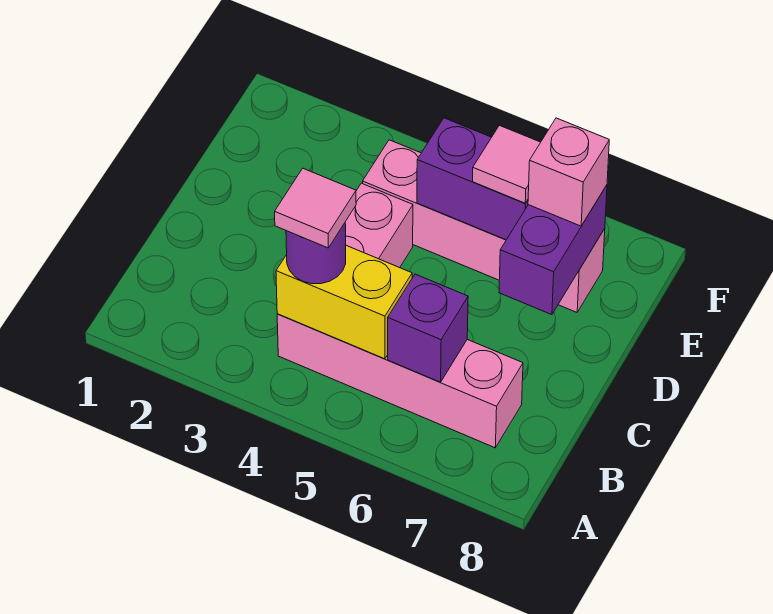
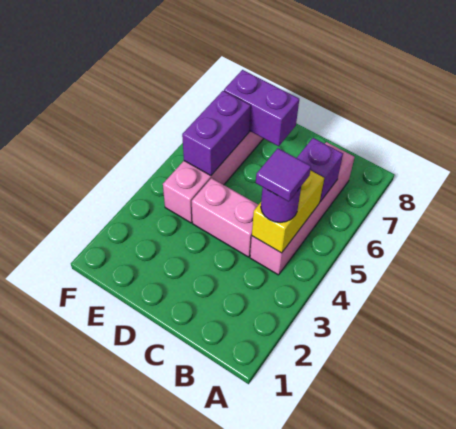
pink 1x1 tile [275,168,356,248] -> purple 1x1 tile [256,148,311,202]
pink 1x1 tile [473,125,541,203] -> none
pink 1x1 brick [528,118,609,226] -> none

